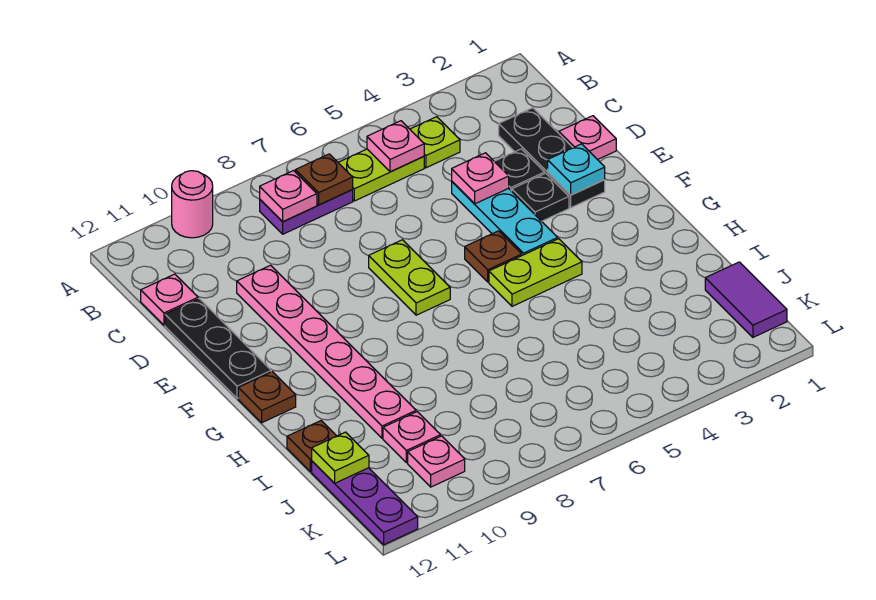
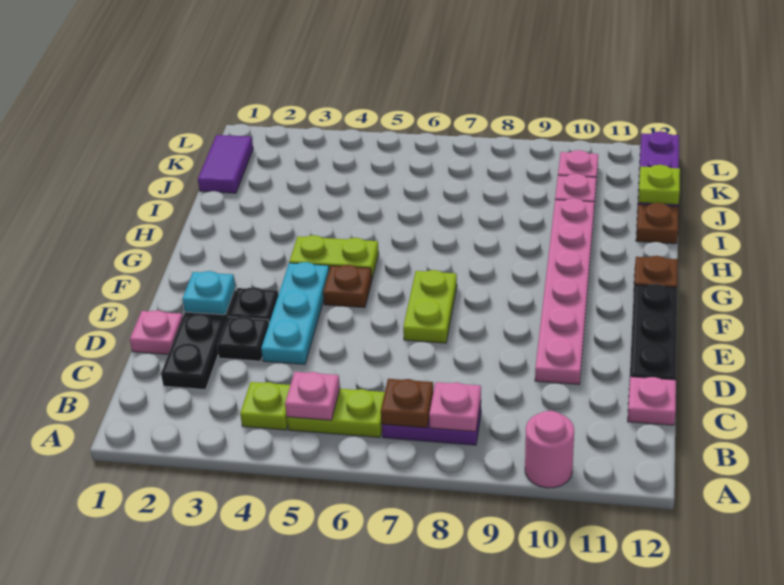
pink 1x1 plate [452,153,509,204] -> none

